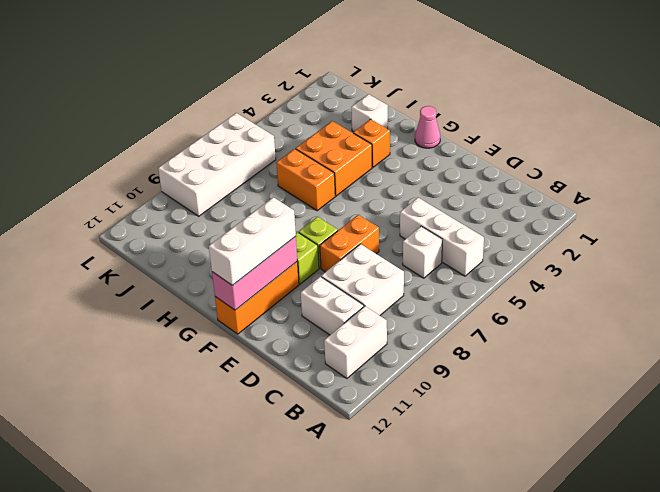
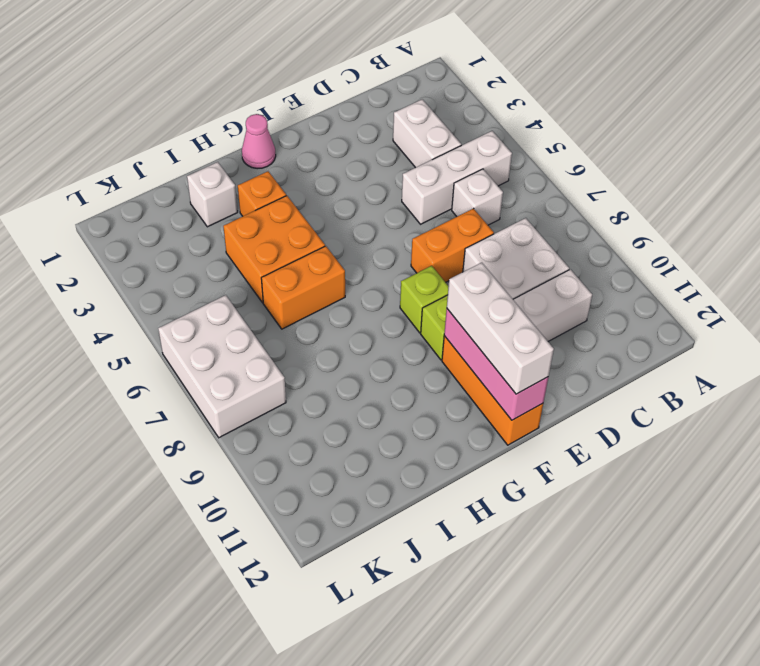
white 1x2 brick [324,306,387,378] -> white 1x2 brick moved to [393,99,461,168]
orange 1x2 brick [320,215,379,272] -> orange 1x2 brick turned to [411,208,494,282]
white 2x4 brick [158,113,276,216] -> white 2x3 brick [158,295,286,438]

